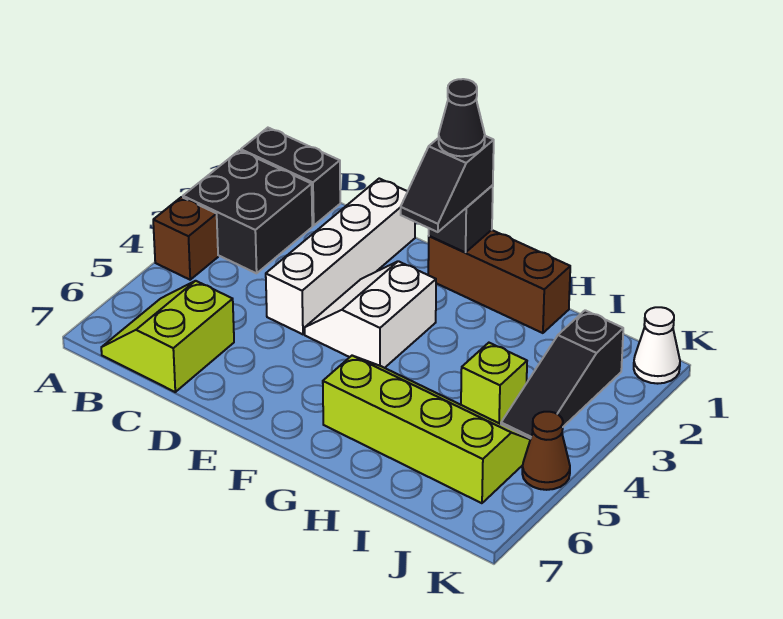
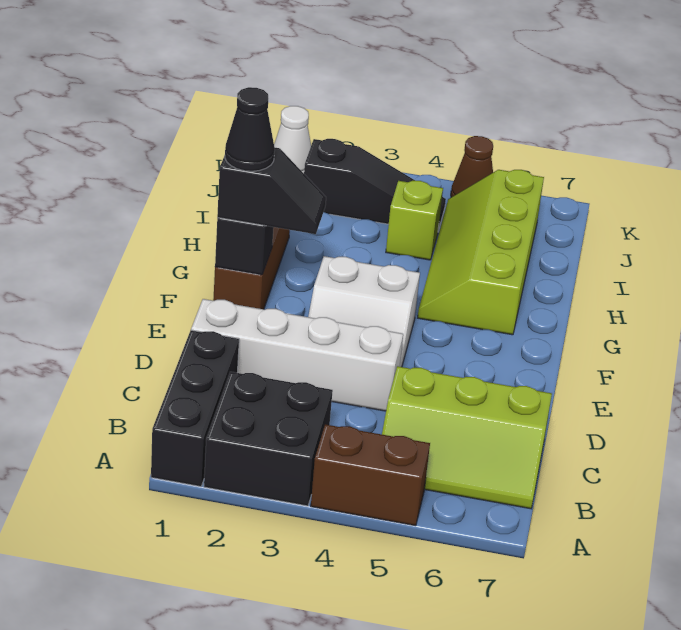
black 1x2 brick [241,128,340,226] -> black 1x3 brick [151,330,239,487]
brown 1x1 brick [153,197,218,280] -> brown 1x2 brick [311,424,430,526]
lime 2x2 slope [101,281,234,392] -> lime 2x3 slope [382,366,552,509]

